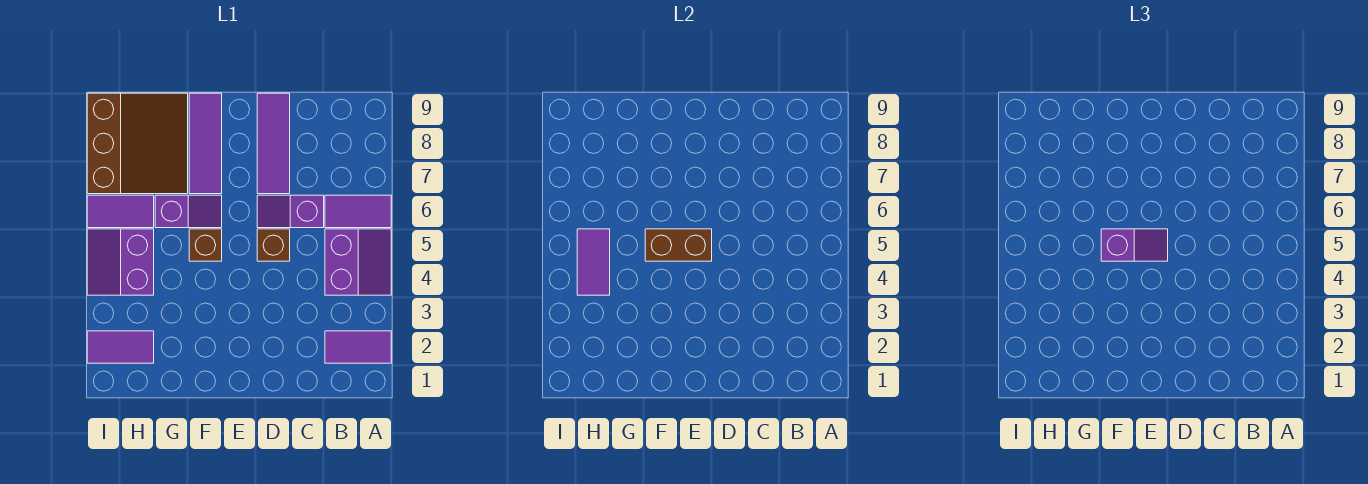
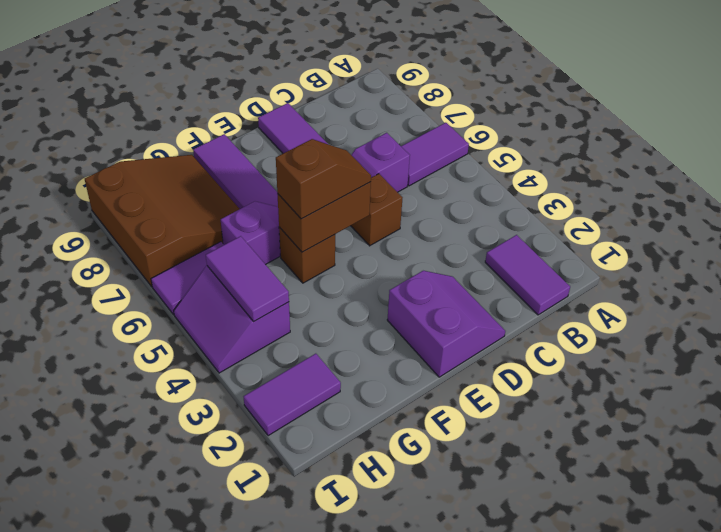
purple 1x2 tile [325,331,391,363] -> purple 1x2 tile turned to [485,235,570,315]
purple 2x2 slope [325,229,391,295] -> purple 2x2 slope moved to [387,271,505,377]
purple 1x2 slope [1101,229,1168,261] -> brown 1x2 slope [276,139,371,219]

